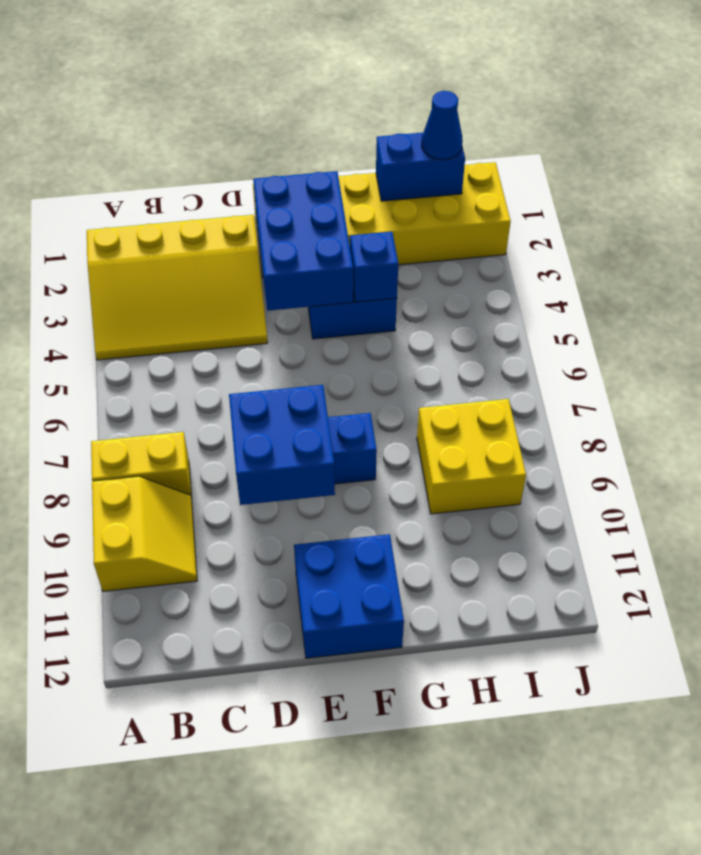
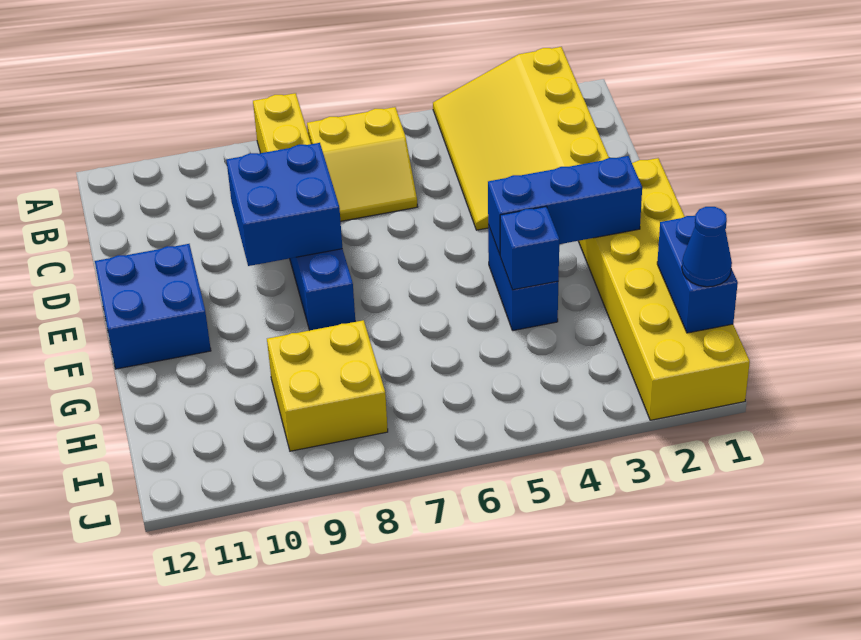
yellow 2x2 slope [92,476,197,591] -> yellow 2x2 slope moved to [307,107,417,221]
blue 2x3 brick [253,171,353,311] -> blue 1x3 brick [488,156,642,255]

